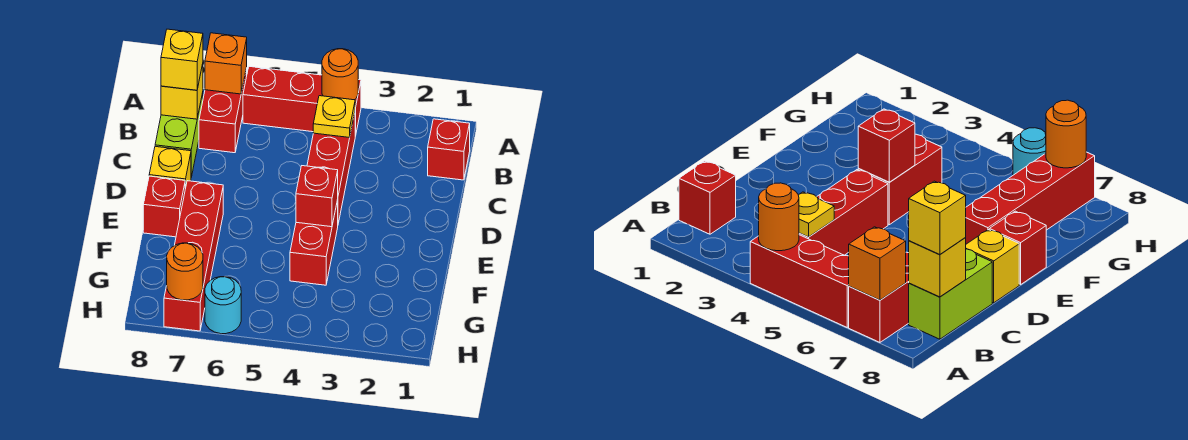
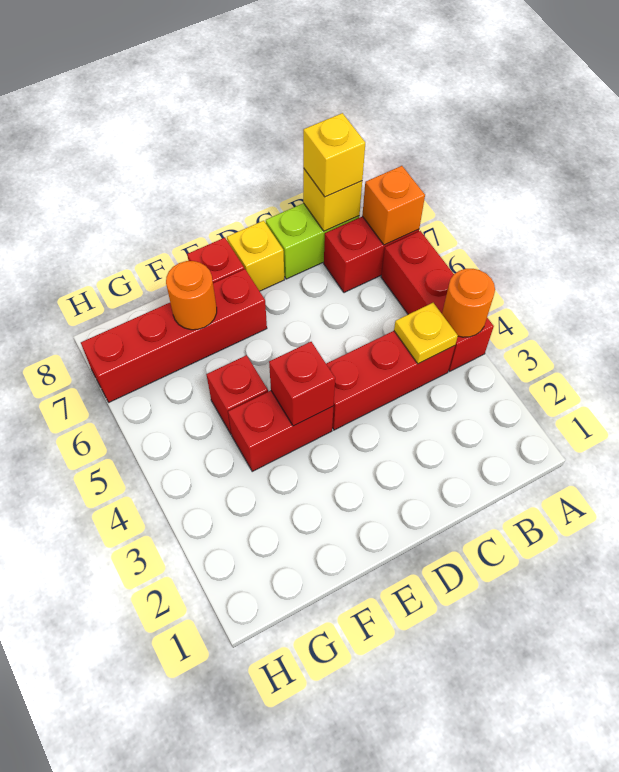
red 1x1 brick [428,119,470,180] -> red 1x1 brick moved to [206,355,268,434]
cyan 1x1 round brick [205,277,241,334] -> none
orange 1x1 round brick [167,243,203,300] -> orange 1x1 round brick moved to [166,261,217,330]

